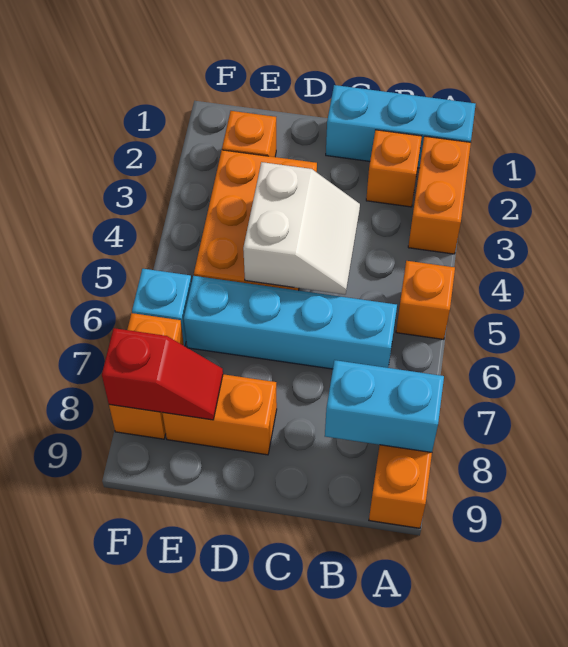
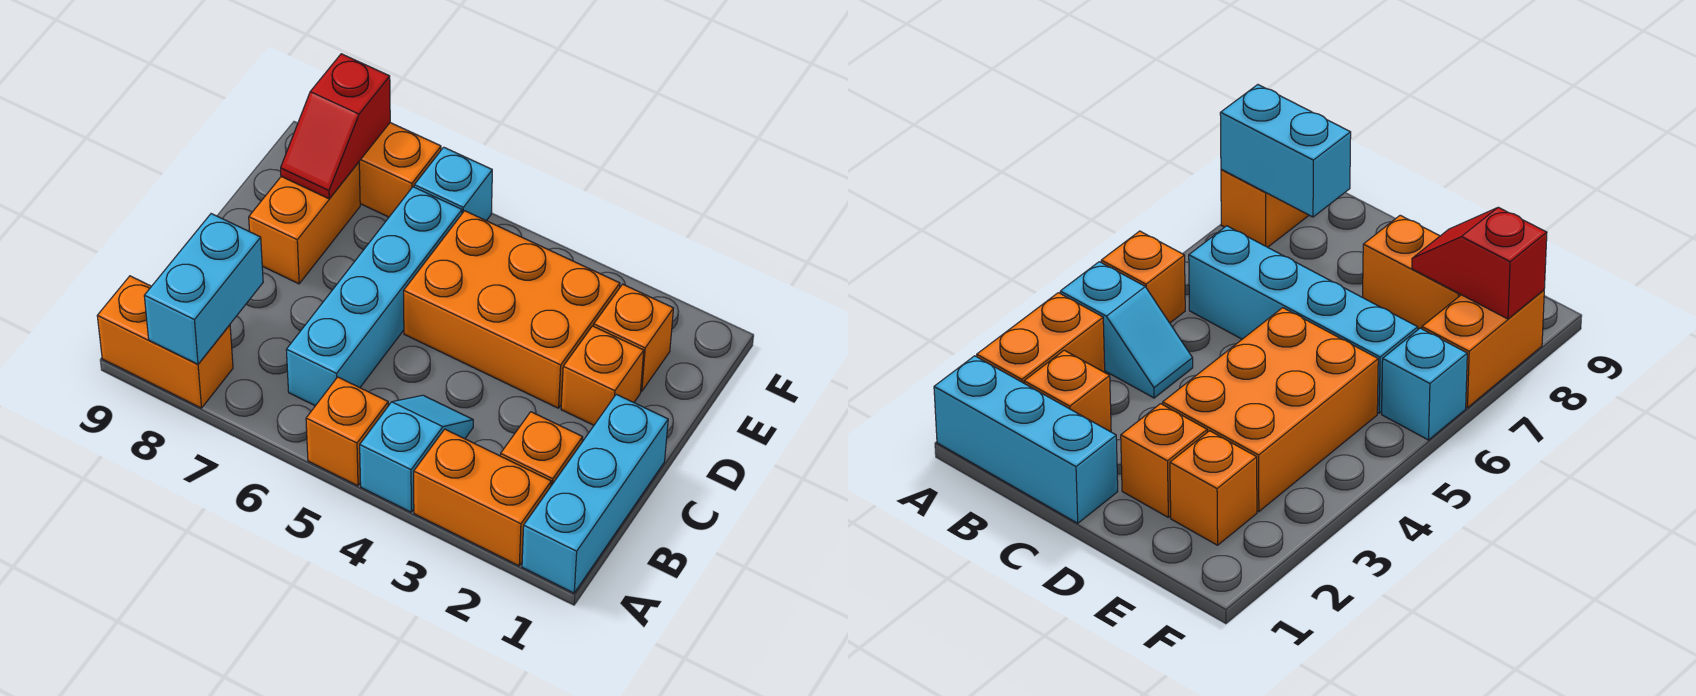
none -> cyan 1x2 slope [360,395,473,512]
white 2x2 slope [243,162,360,295] -> none
none -> orange 1x1 brick [561,326,644,425]

